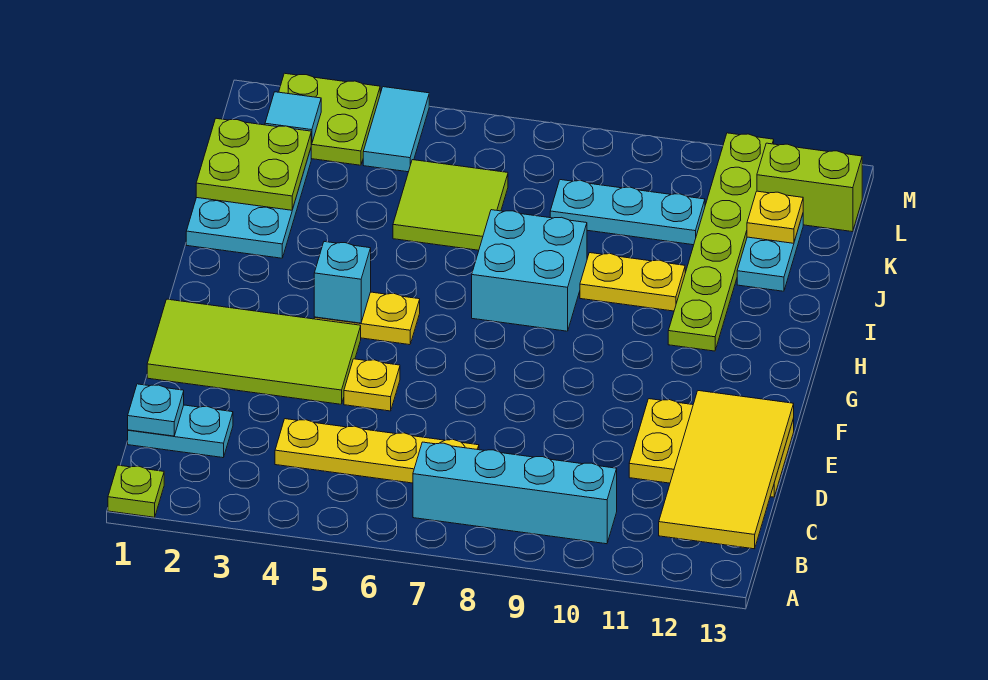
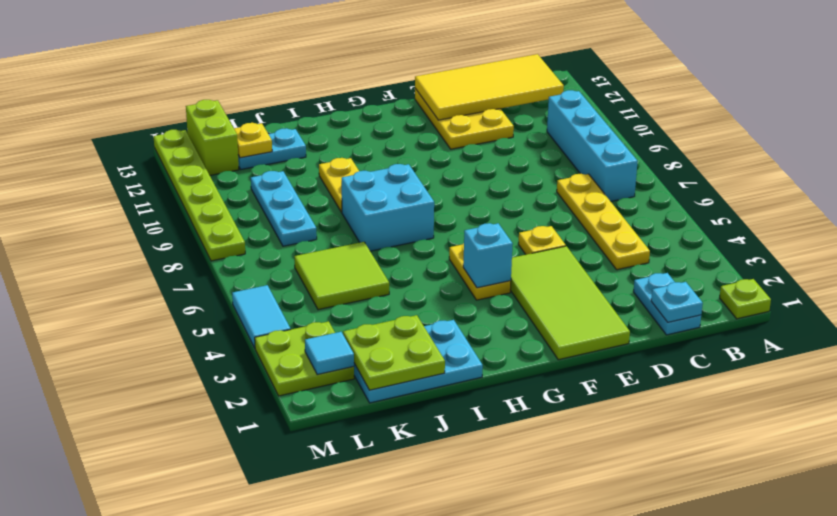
lime 1x6 plate [668,133,774,351] -> lime 1x6 plate turned to [154,130,245,261]
cyan 1x2 tile [363,87,429,172] -> cyan 1x2 tile turned to [232,285,291,348]

